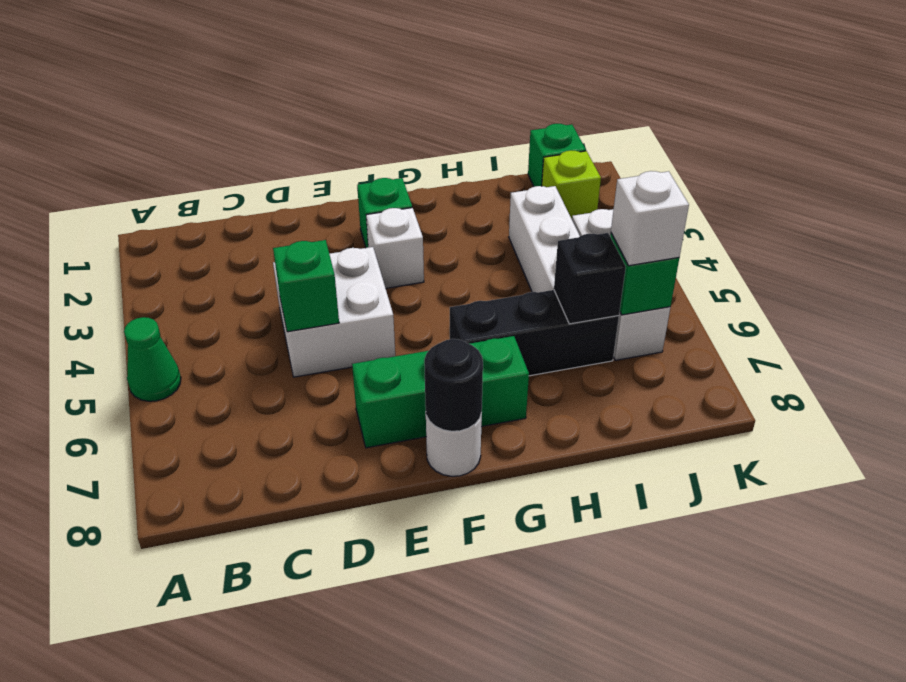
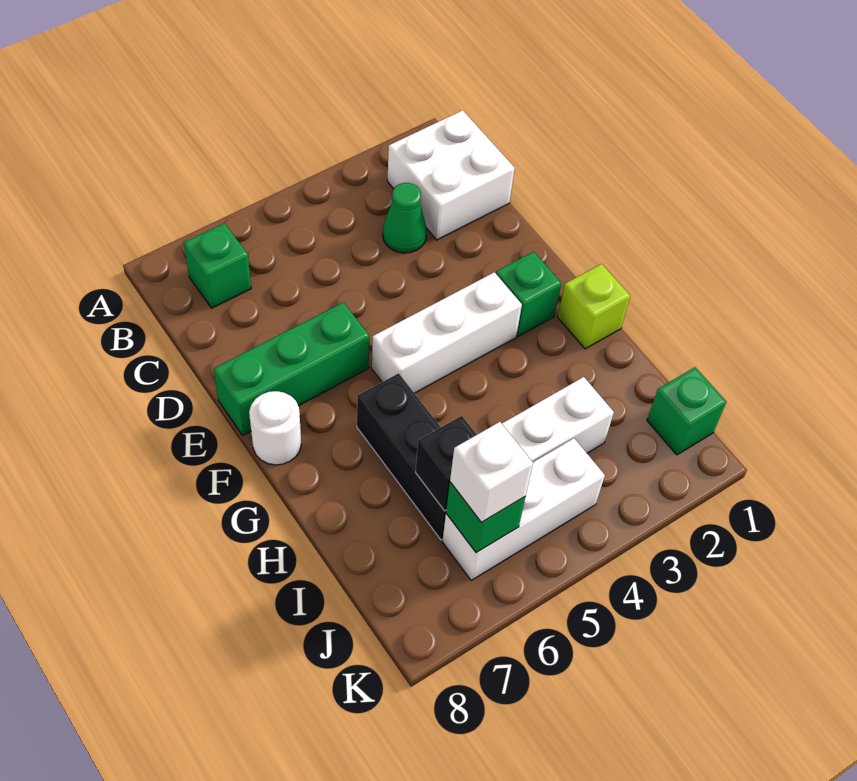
green 1x1 cone [124,317,181,401] -> green 1x1 cone moved to [383,183,427,253]
white 2x2 brick [273,247,395,377] -> white 2x2 brick moved to [387,110,515,240]
green 1x1 brick [273,240,339,332] -> green 1x1 brick moved to [184,223,251,308]
green 1x3 brick [352,336,529,448] -> green 1x3 brick turned to [214,302,369,435]
white 1x1 brick [366,208,424,288] -> white 1x3 brick [372,272,522,393]
black 1x1 round brick [424,339,483,431] -> none
lime 1x1 brick [542,150,601,219] -> lime 1x1 brick moved to [558,264,630,349]

